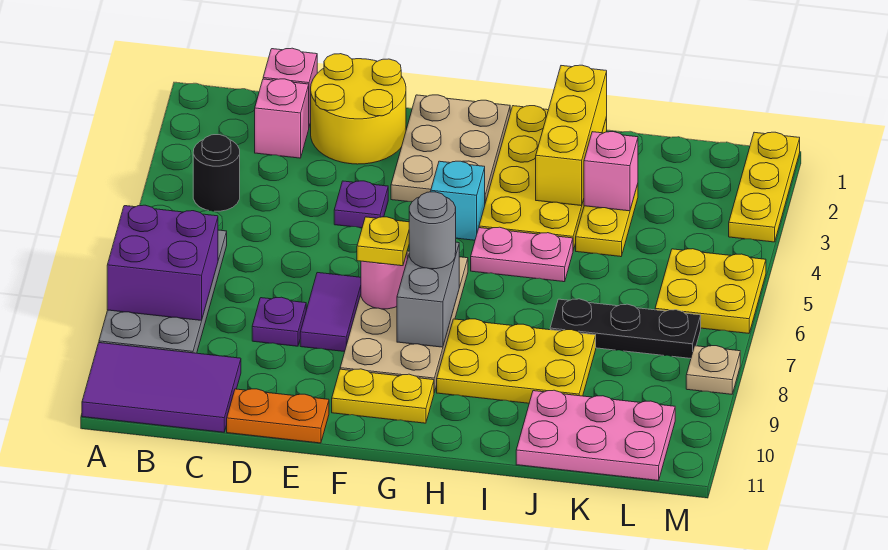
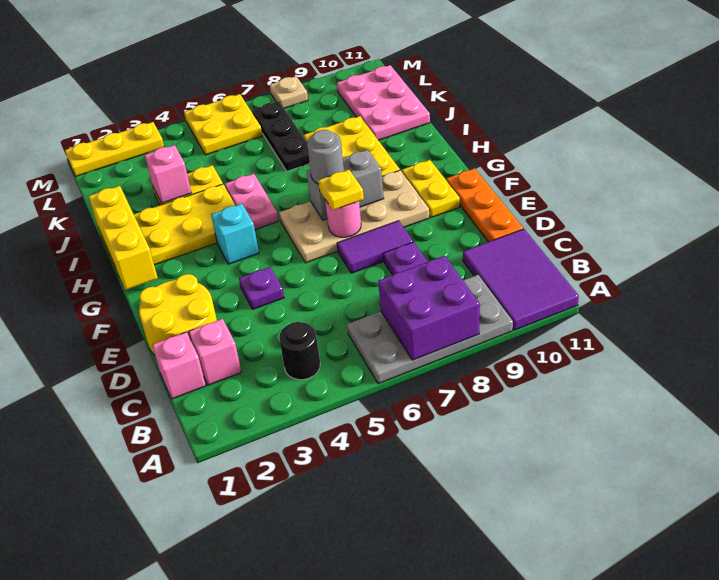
orange 1x2 plate [227,389,329,443] -> orange 1x3 plate [446,168,523,242]
tan 2x3 plate [391,95,510,203] -> none
yellow 1x3 brick [536,65,607,206] -> yellow 1x3 brick turned to [88,186,158,290]

